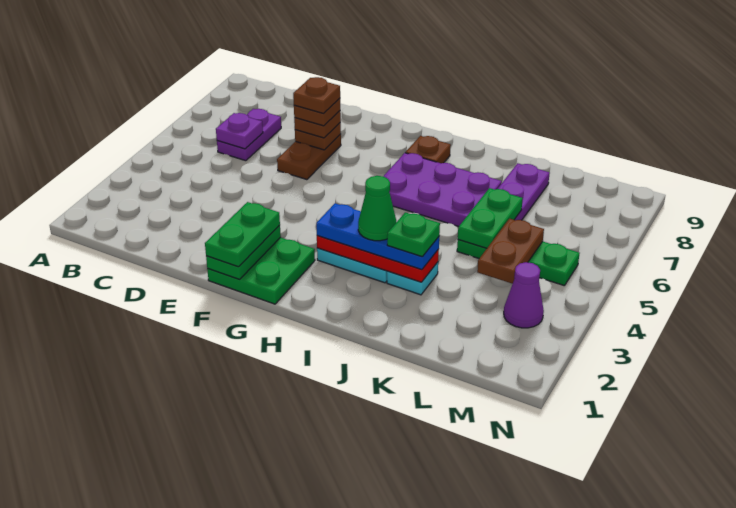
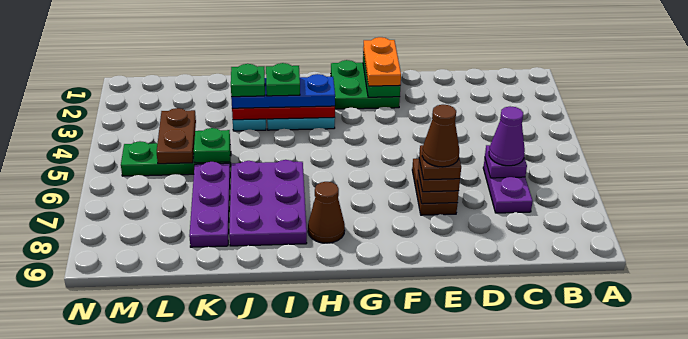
brown 1x1 plate [293,77,340,113] -> brown 1x1 cone [422,105,459,167]
green 1x2 plate [205,202,280,267] -> orange 1x2 plate [363,37,401,86]
purple 2x3 plate [383,153,502,227] -> purple 2x3 plate turned to [229,160,307,246]
brown 1x1 plate [405,136,451,163] -> brown 1x1 cone [308,182,345,243]
green 1x1 cone [358,176,396,241] -> green 1x1 plate [266,63,300,96]
green 1x2 plate [458,188,523,248] -> green 1x1 plate [194,128,230,163]
purple 1x1 cone [504,262,544,328] -> purple 1x1 cone moved to [489,106,525,166]

